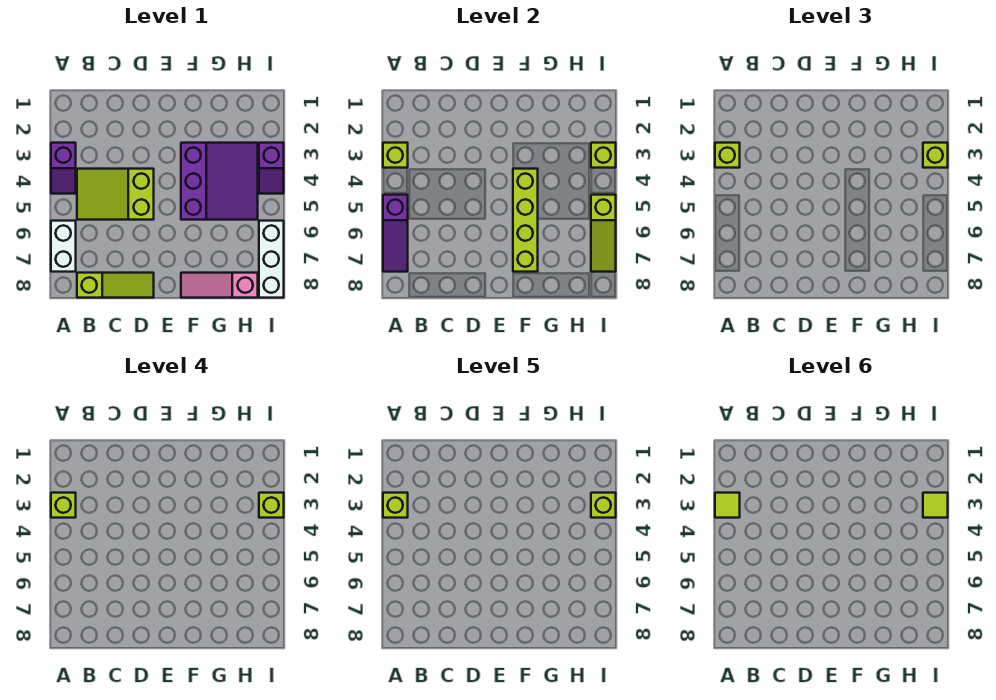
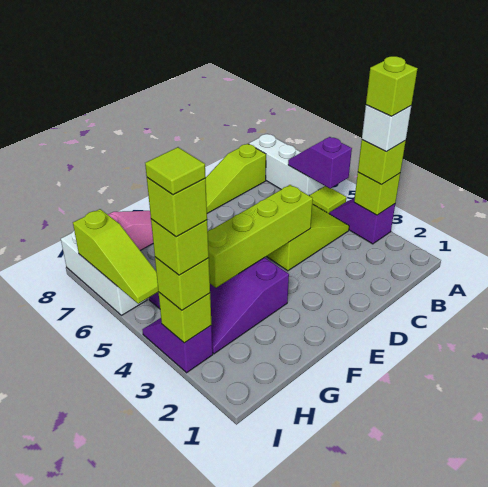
lime 1x1 brick [51,493,76,518] -> white 1x1 brick [362,105,411,152]
lime 1x1 tile [715,493,740,518] -> lime 1x1 tile moved to [309,186,346,213]
purple 1x3 slope [383,195,408,272] -> purple 1x2 slope [288,137,352,189]
white 1x2 brick [51,221,76,272] -> white 1x3 brick [249,134,324,195]
lime 1x4 brick [513,169,538,272] -> lime 1x4 brick turned to [208,185,313,288]
lime 1x3 slope [591,195,616,272] -> lime 1x3 slope turned to [73,209,158,304]

